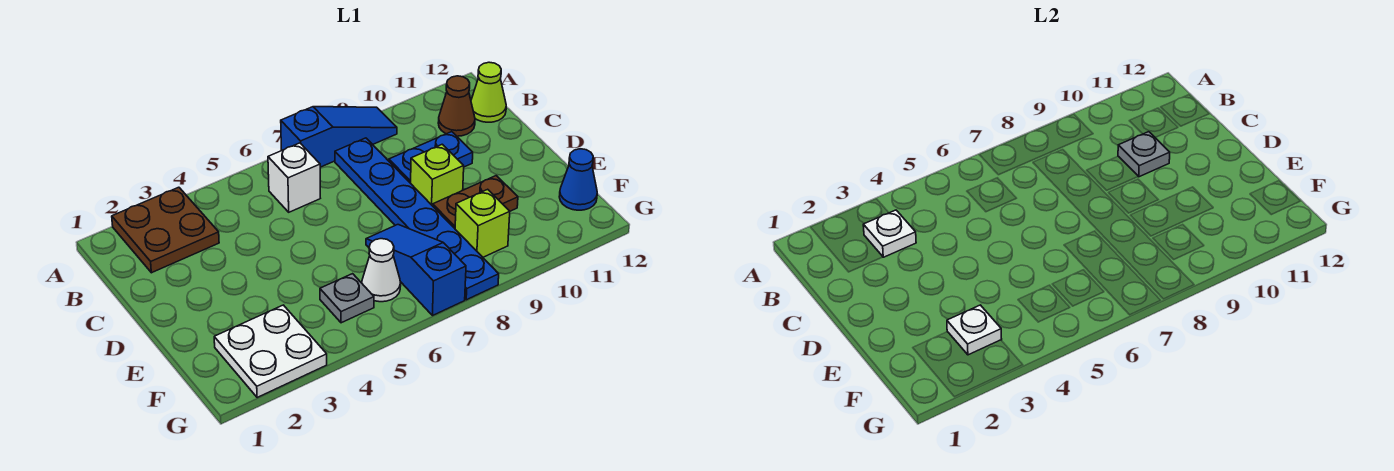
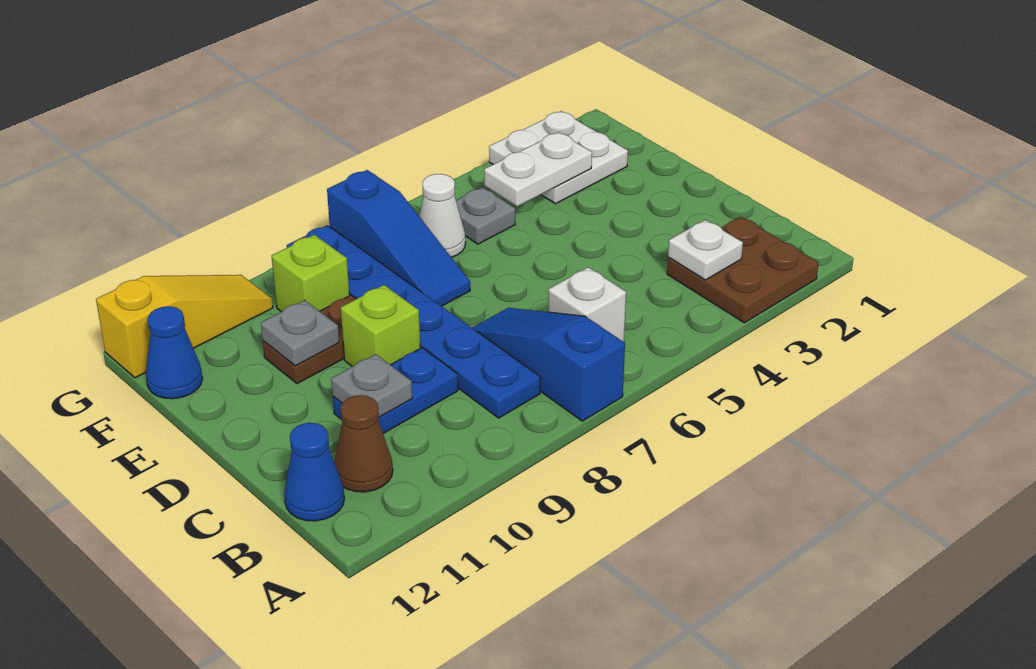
blue 1x3 slope [281,107,397,167] -> blue 1x3 slope turned to [472,308,625,421]
lime 1x1 cone [471,62,506,122] -> blue 1x1 cone [284,423,344,521]
none -> grey 1x1 plate [261,300,339,366]
white 1x1 plate [947,305,1002,355] -> white 1x2 plate [484,132,592,206]
none -> yellow 1x3 slope [96,275,273,378]

